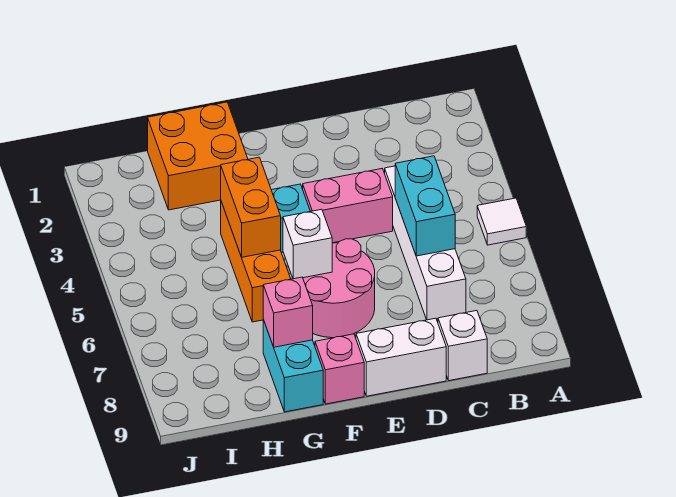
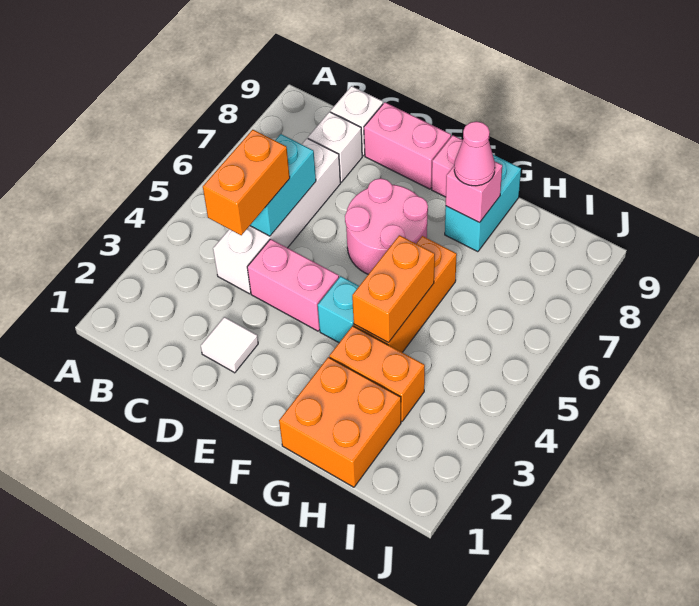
white 1x1 tile [477,198,526,245] -> white 1x1 tile moved to [201,317,258,373]
none -> orange 1x2 brick [203,130,290,235]
white 1x2 brick [356,318,446,396] -> pink 1x2 brick [364,102,451,189]
white 1x1 brick [283,209,332,279] -> white 1x1 brick moved to [308,112,362,182]
none -> orange 1x2 brick [329,326,425,421]
none -> pink 1x1 cone [454,121,495,186]

